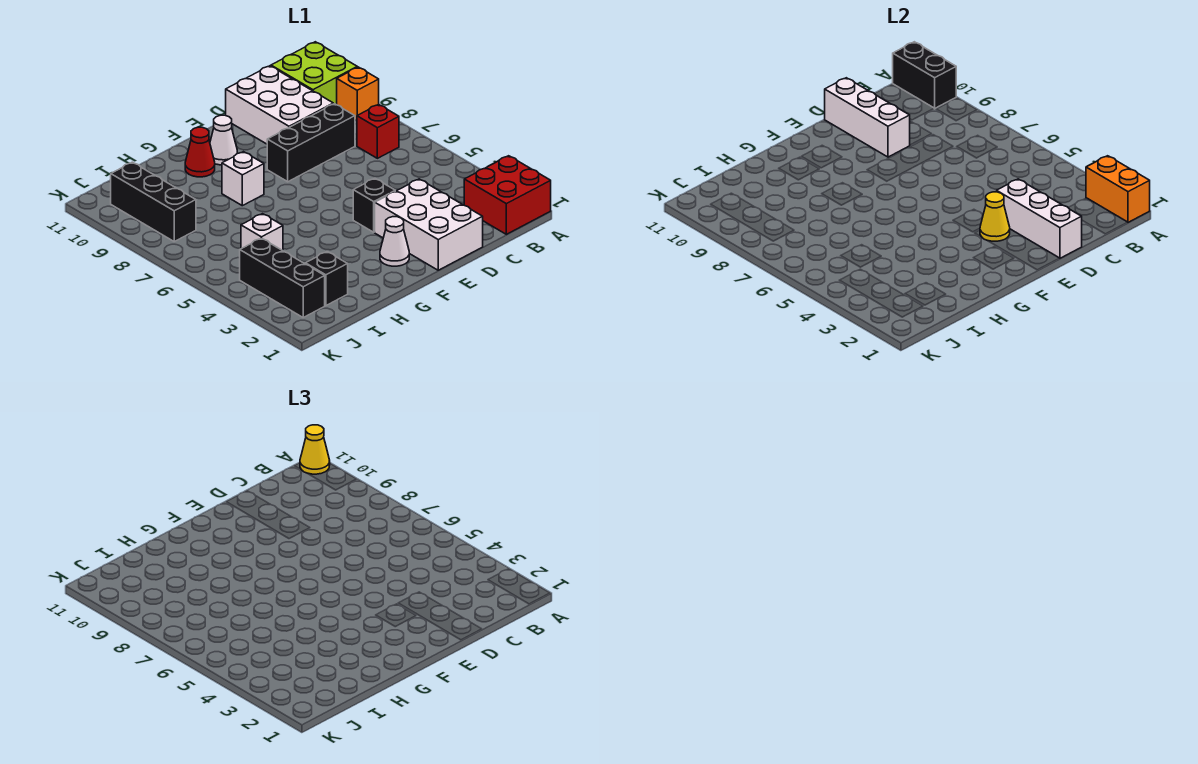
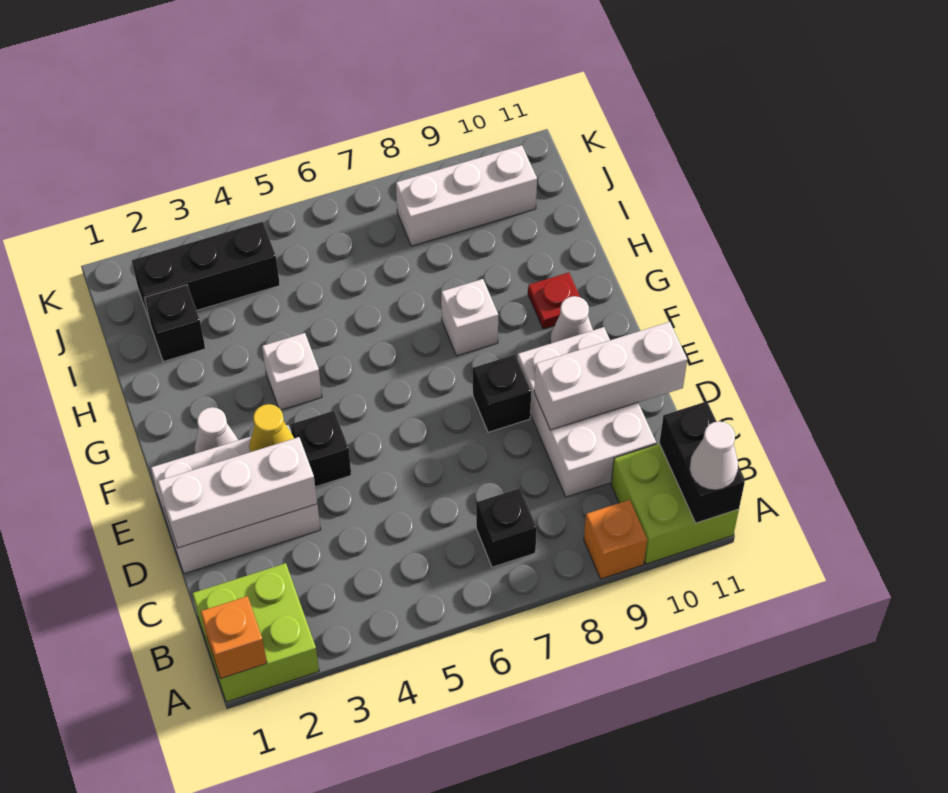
red 2x2 brick [464,156,551,234] -> lime 2x2 brick [192,563,319,702]
orange 1x2 brick [1086,156,1150,222] -> orange 1x1 brick [201,596,267,678]
black 1x2 brick [893,42,956,108] -> black 1x2 brick turned to [659,401,745,523]
yellow 1x1 cone [300,425,330,474] -> white 1x1 cone [690,422,738,490]
red 1x1 brick [357,104,399,158] -> black 1x1 brick [476,488,537,567]
black 1x3 brick [267,104,355,182] -> black 1x1 brick [473,355,531,432]
white 2x3 brick [226,66,333,144] -> white 2x3 brick turned to [517,327,656,497]
red 1x1 cone [185,127,215,177] -> red 1x1 plate [528,273,580,329]
white 1x1 brick [241,214,283,251] -> white 1x1 brick moved to [262,333,322,410]
black 1x3 brick [111,162,196,241] -> white 1x3 brick [396,145,537,246]

